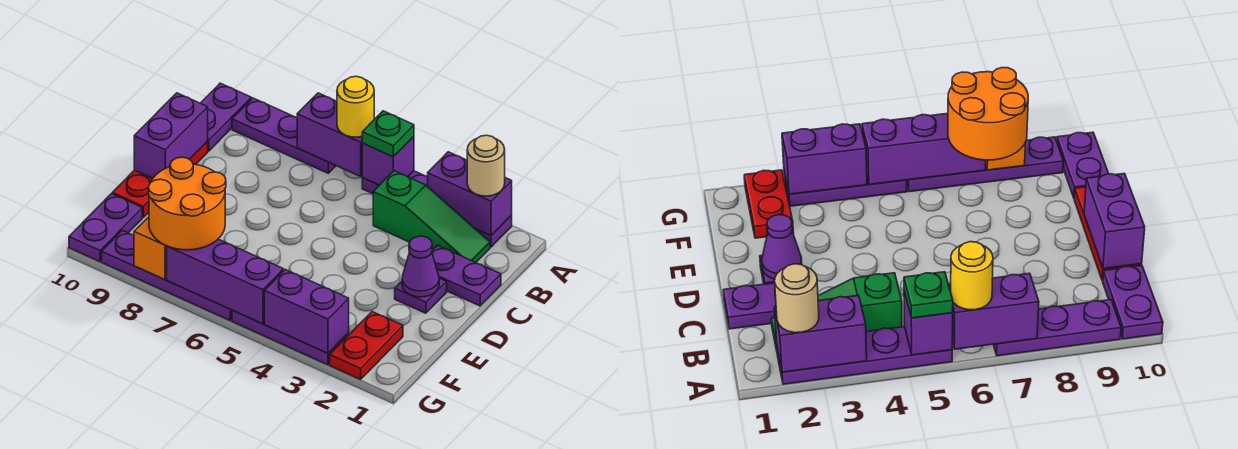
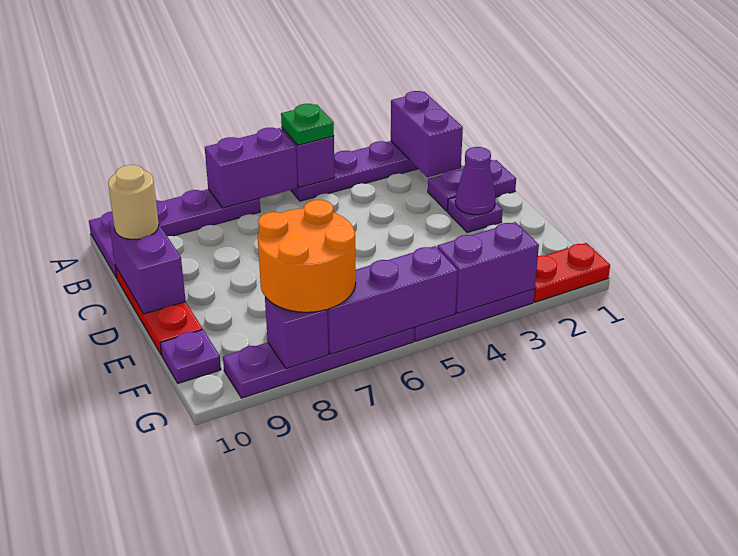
purple 1x2 brick [428,152,512,236] -> purple 1x2 brick turned to [391,91,463,177]
tan 1x1 round brick [467,135,505,196] -> tan 1x1 round brick moved to [108,165,159,239]
yellow 1x1 round brick [337,76,374,137] -> none
green 1x3 slope [373,171,490,262] -> none
red 1x2 plate [330,312,403,380] -> red 1x2 plate turned to [534,243,610,302]
purple 1x2 plate [69,194,142,262] -> purple 1x1 plate [160,330,221,383]
orange 1x1 brick [134,217,167,280] -> purple 1x1 brick [265,297,328,369]

